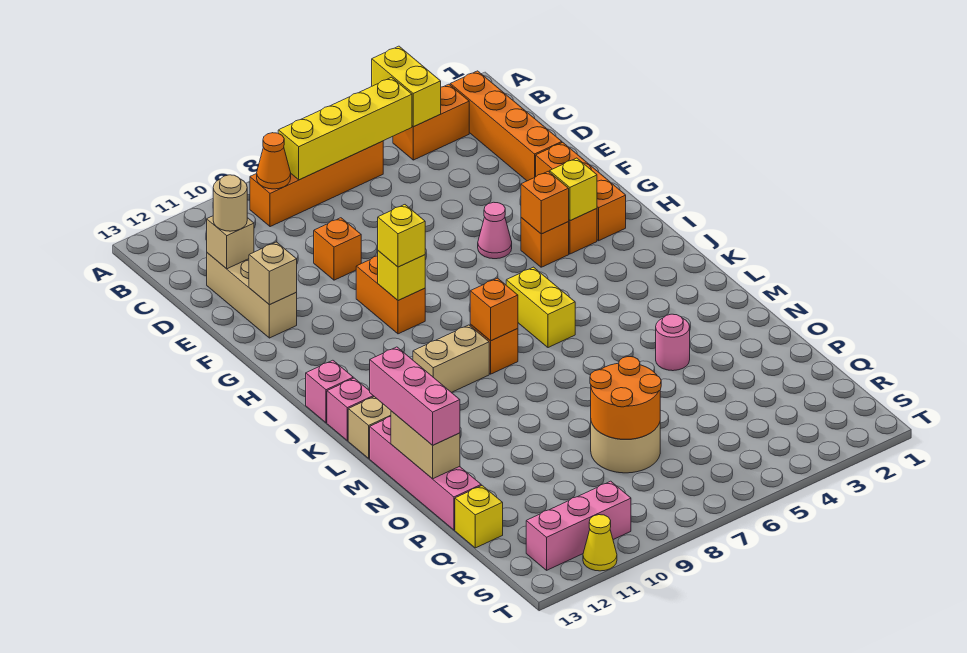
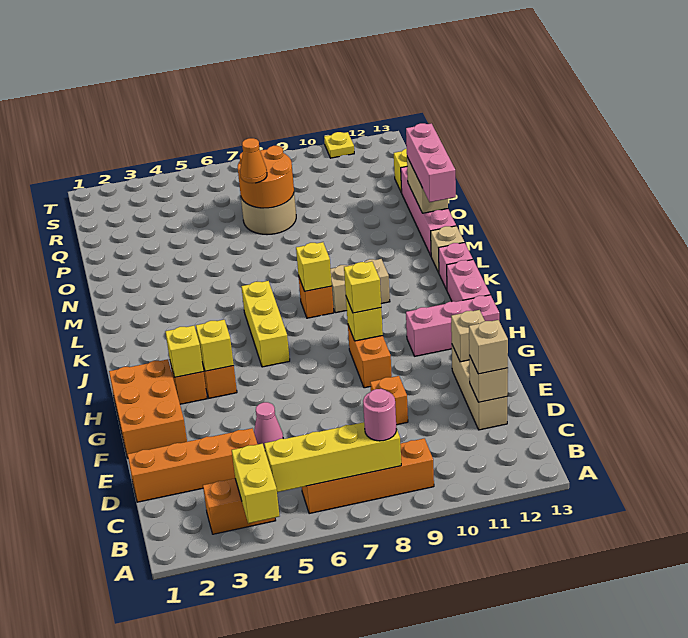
orange 1x4 brick [450,71,562,181] -> orange 1x4 brick turned to [128,428,258,502]
orange 1x1 cone [257,133,291,189] -> orange 1x1 cone moved to [240,138,267,183]
tan 1x1 round brick [213,175,247,231] -> tan 1x1 brick [469,320,508,374]
orange 1x3 brick [536,143,626,241] -> orange 2x3 brick [109,359,187,458]
pink 1x1 cone [478,202,512,259] -> pink 1x1 cone moved to [254,402,283,449]
orange 1x1 brick [521,171,569,234] -> yellow 1x1 brick [196,320,234,371]
yellow 1x2 brick [506,267,575,348] -> yellow 1x3 brick [241,281,290,367]
pink 1x1 brick [306,360,353,423] -> pink 1x2 brick [447,260,490,302]
orange 1x1 brick [470,278,518,341] -> yellow 1x1 brick [296,242,332,291]
pink 1x1 round brick [656,314,690,371] -> pink 1x1 round brick moved to [363,389,396,441]
pink 1x3 brick [526,481,631,570] -> pink 1x3 brick moved to [406,295,499,356]
yellow 1x1 cone [583,515,617,571] -> yellow 1x1 plate [324,132,354,158]

